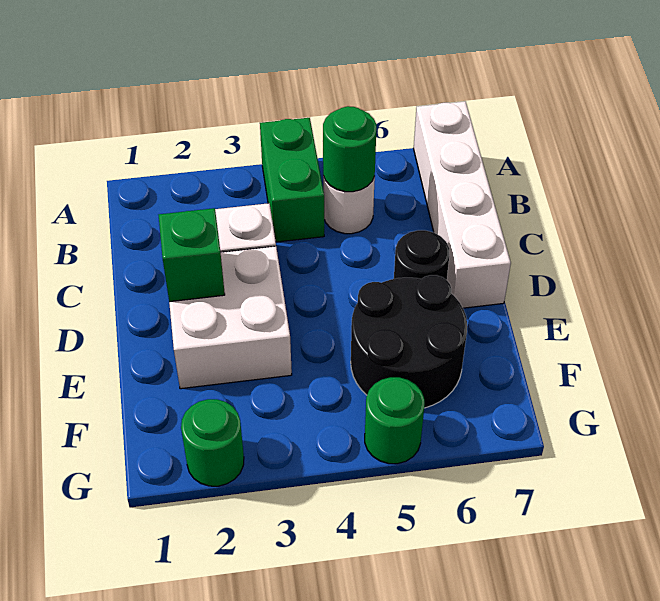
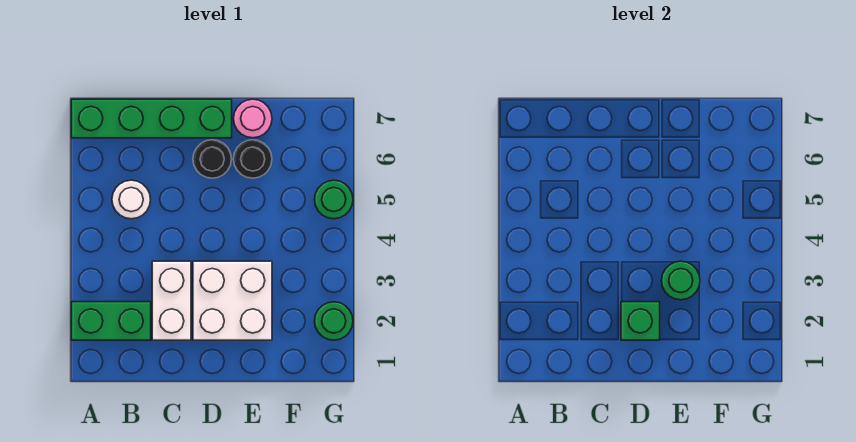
green 1x2 brick [260,118,324,242] -> green 1x2 brick moved to [71,302,151,340]
white 1x4 brick [414,101,511,308] -> green 1x4 brick [71,99,232,138]
green 1x1 round brick [323,106,376,192] -> green 1x1 round brick moved to [662,261,700,300]
black 2x2 round brick [351,275,467,408] -> black 1x1 round brick [234,140,272,178]
none -> pink 1x1 round brick [234,99,272,138]

